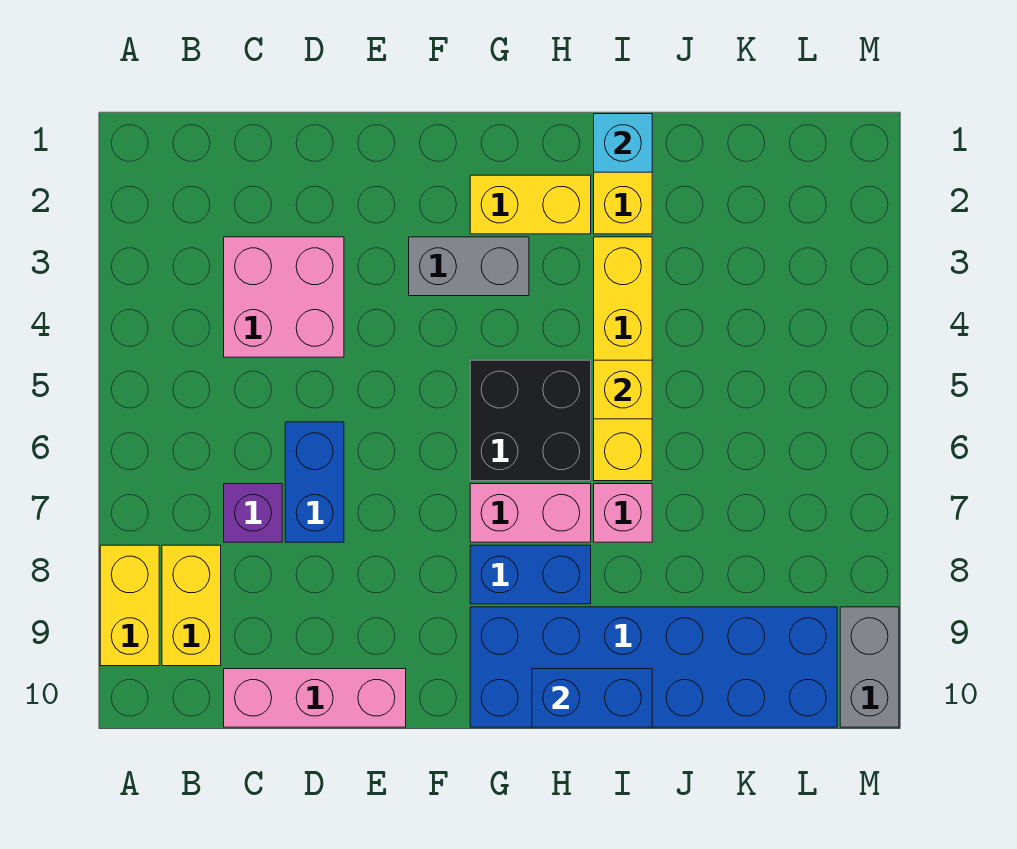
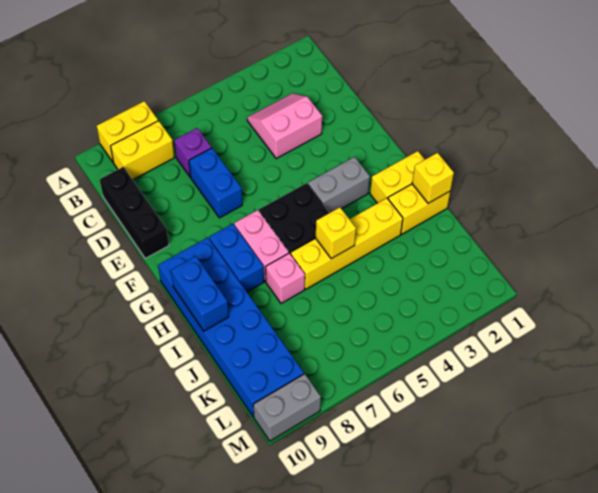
pink 2x2 brick [224,237,344,357] -> pink 2x2 slope [247,93,322,159]
pink 1x3 brick [224,669,406,727] -> black 1x3 brick [100,167,169,258]
blue 1x2 brick [285,422,344,542] -> blue 1x2 brick turned to [189,148,242,218]
grey 1x2 brick [409,237,529,296] -> grey 1x2 brick turned to [308,157,370,213]
yellow 1x2 brick [470,175,591,234] -> yellow 1x2 brick turned to [370,151,425,203]
cyan 1x1 brick [594,114,652,172] -> yellow 1x1 brick [412,153,454,203]

